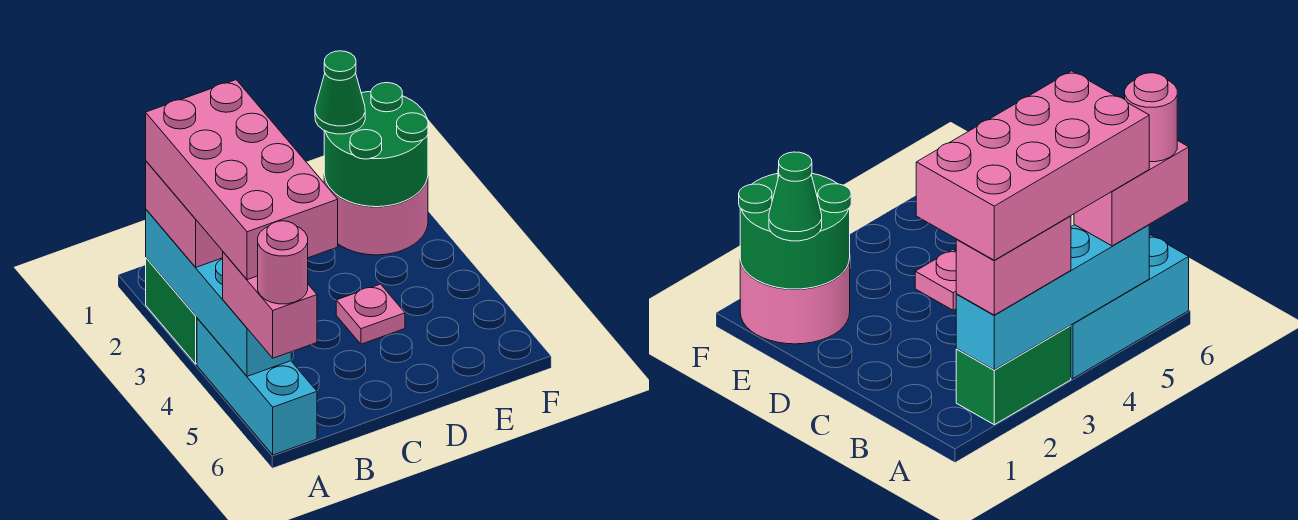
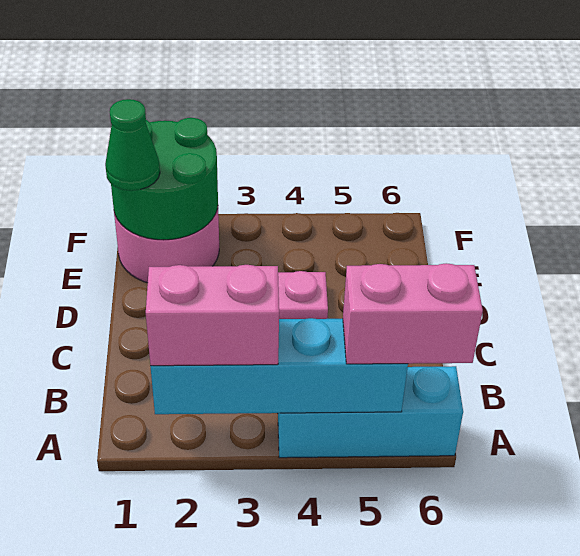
green 1x2 brick [146,258,197,364] -> none
pink 2x4 brick [146,80,338,280] -> none
pink 1x1 round brick [258,221,308,304] -> none

